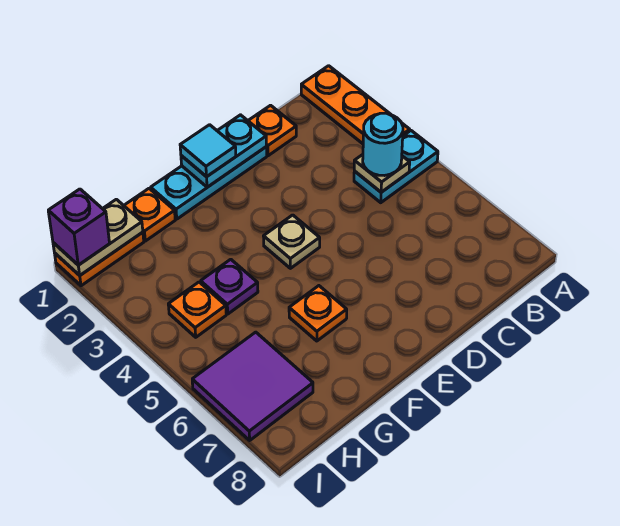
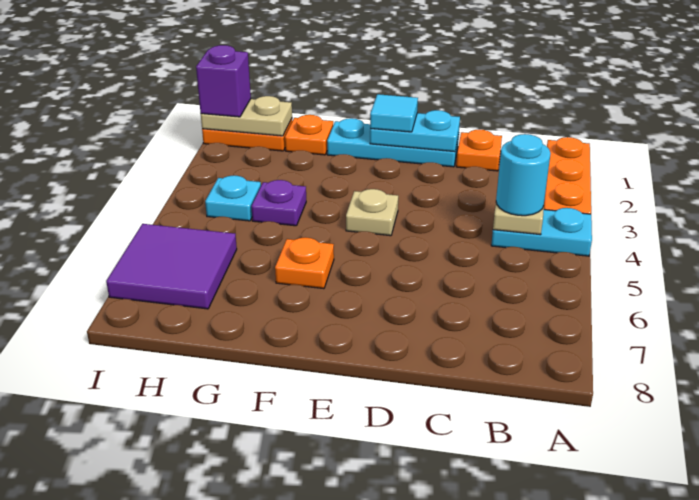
orange 1x1 plate [168,282,226,337] -> cyan 1x1 plate [205,176,261,221]

